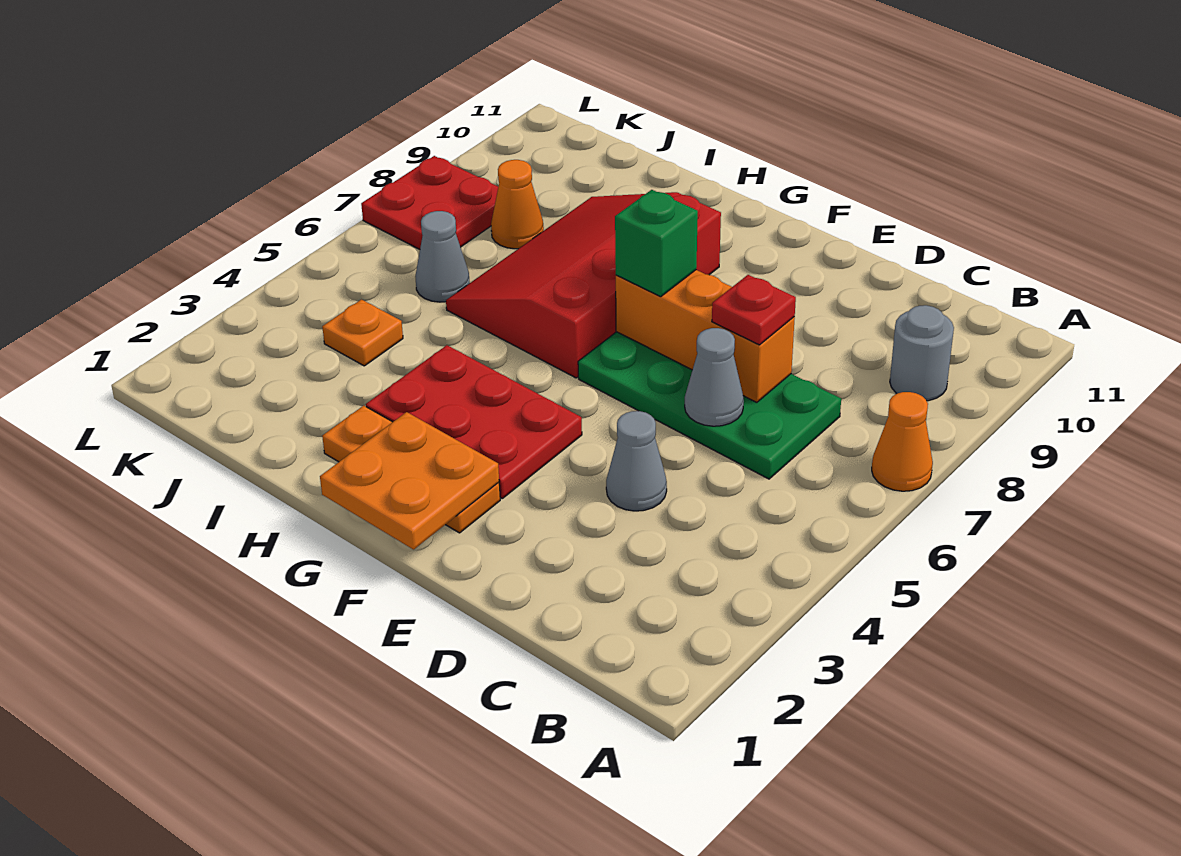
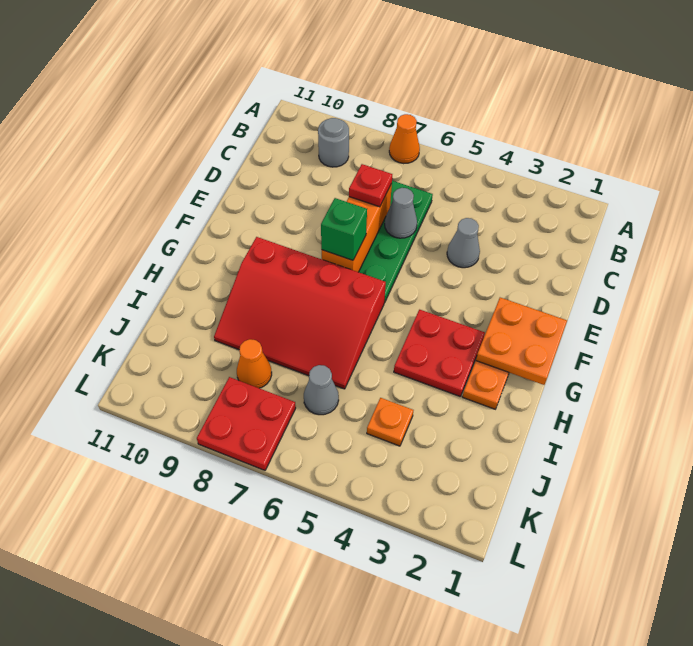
red 2x3 plate [366,345,582,498] -> red 2x2 plate [394,310,485,396]

